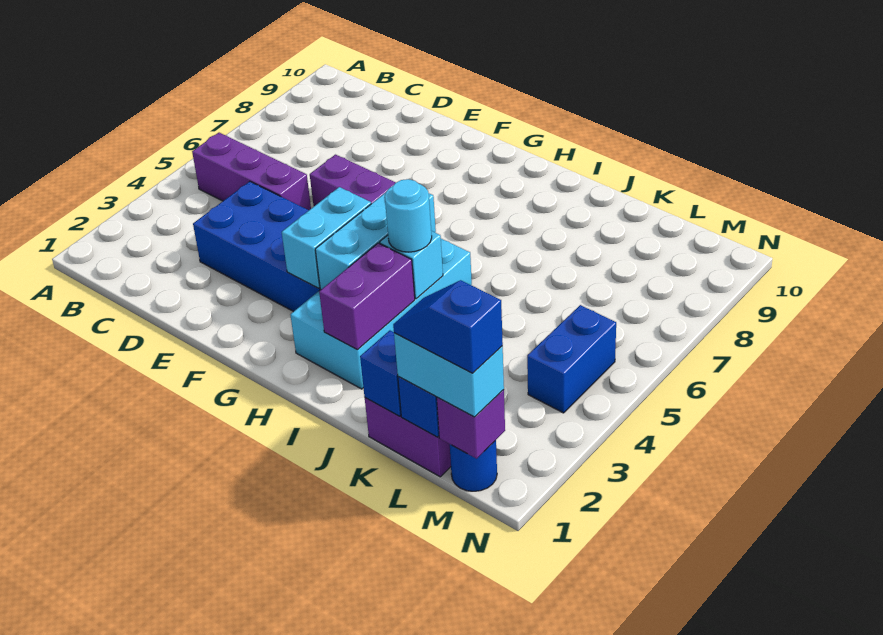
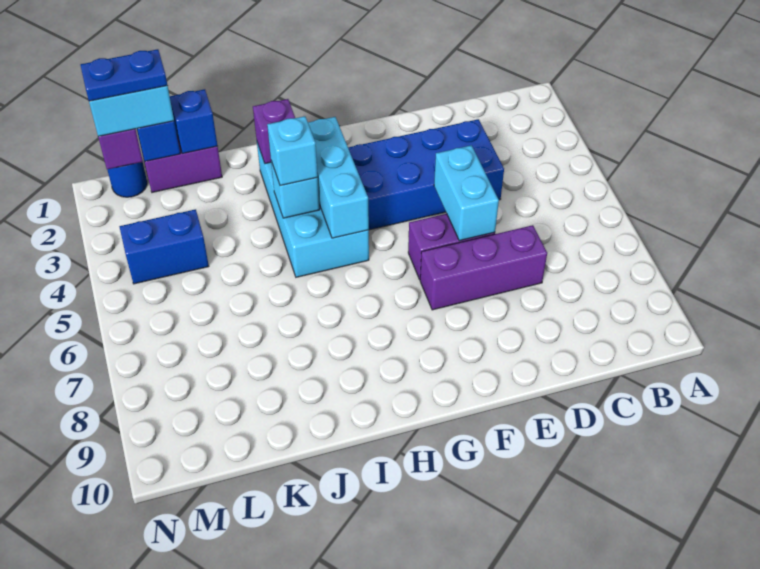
purple 1x3 brick [192,133,311,210] -> purple 1x3 brick moved to [420,225,547,310]
cyan 1x2 brick [282,187,371,288] -> cyan 1x2 brick moved to [434,145,499,241]
purple 1x2 brick [319,243,415,350] -> purple 1x1 brick [253,99,295,164]
cyan 1x1 round brick [385,179,432,252] -> cyan 1x1 brick [267,116,318,186]
blue 1x2 slope [393,280,503,373] -> blue 1x2 plate [81,49,167,101]
blue 1x2 brick [527,305,616,413] -> blue 1x2 brick turned to [119,209,209,284]

